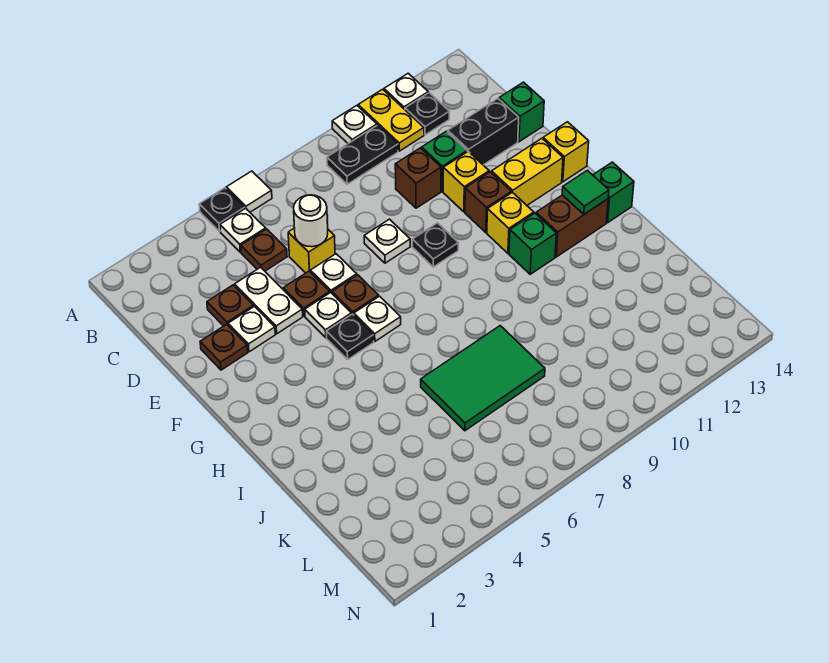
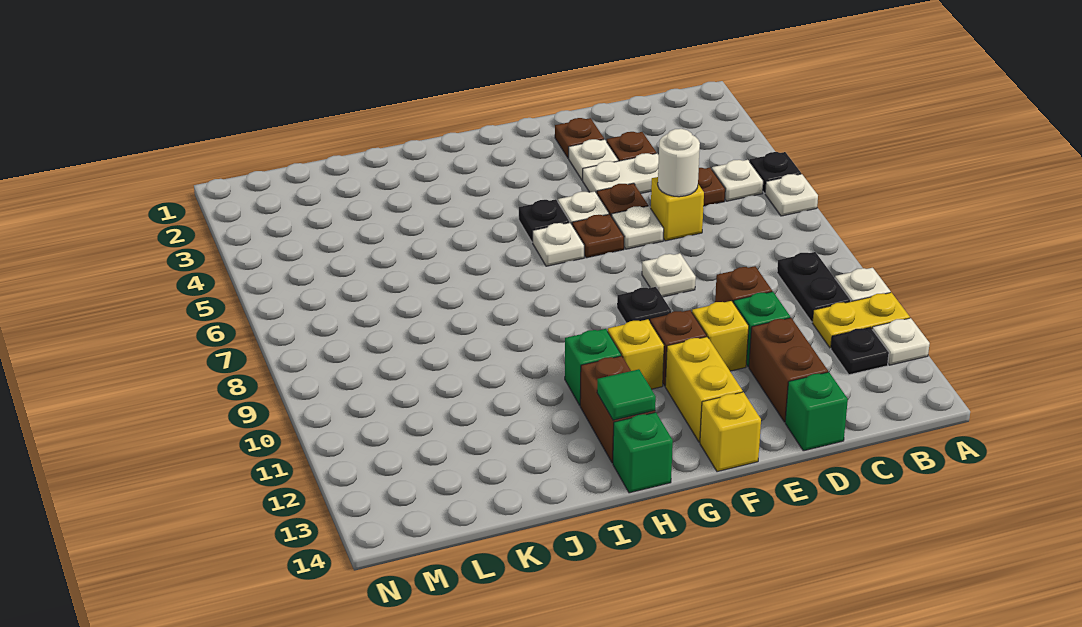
white 1x1 tile [226,171,272,212] -> white 1x1 plate [765,174,818,216]
black 1x2 brick [448,99,519,165] -> brown 1x2 brick [749,318,828,422]
green 2x3 tile [421,326,545,431] -> none

